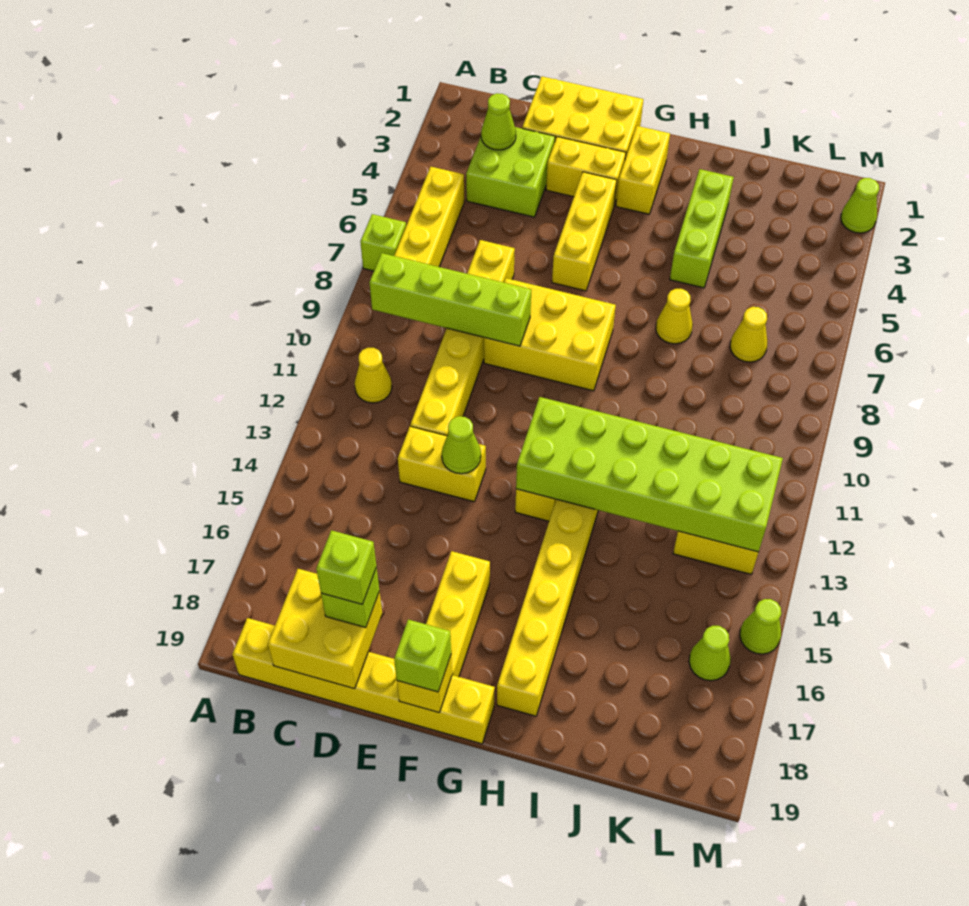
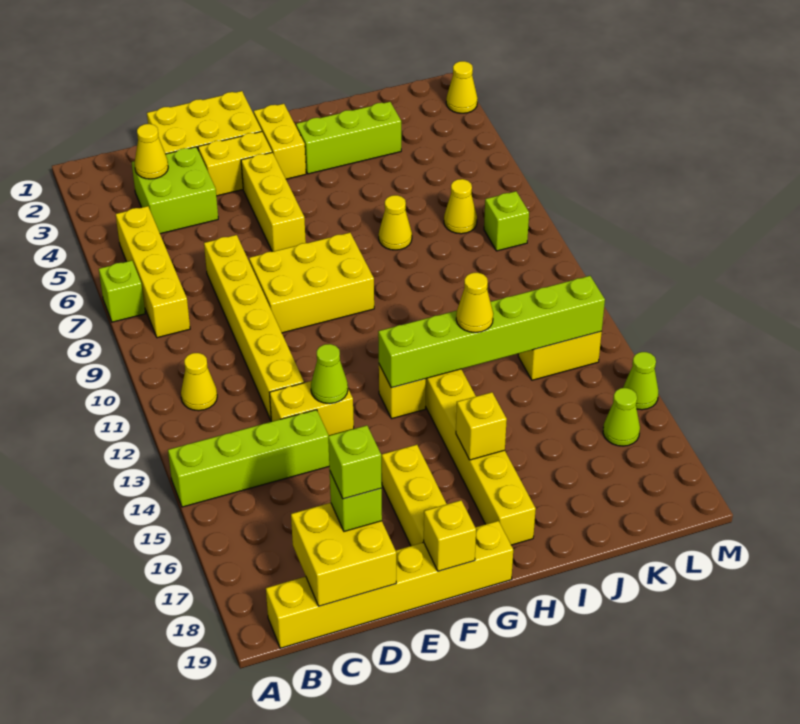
lime 1x4 brick [369,253,531,346] -> lime 1x4 brick moved to [168,410,329,507]
lime 1x1 cone [481,93,516,150] -> yellow 1x1 cone [135,124,168,179]
lime 1x1 brick [394,619,451,692] -> lime 1x1 brick moved to [484,191,529,251]
lime 2x6 brick [516,397,783,552] -> lime 1x6 brick [378,276,605,388]
none -> yellow 1x1 brick [456,392,507,460]
lime 1x3 brick [670,169,734,288] -> lime 1x3 brick turned to [296,102,401,174]
none -> yellow 1x1 cone [456,273,493,333]
lime 1x1 cone [841,178,879,233] -> yellow 1x1 cone [446,61,478,113]

